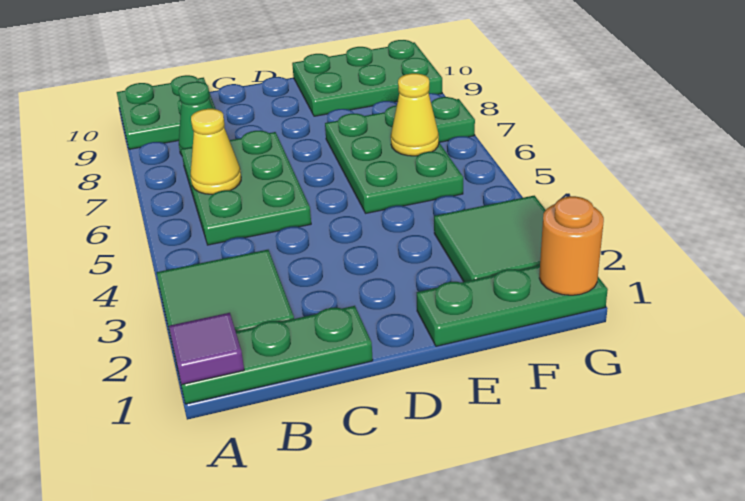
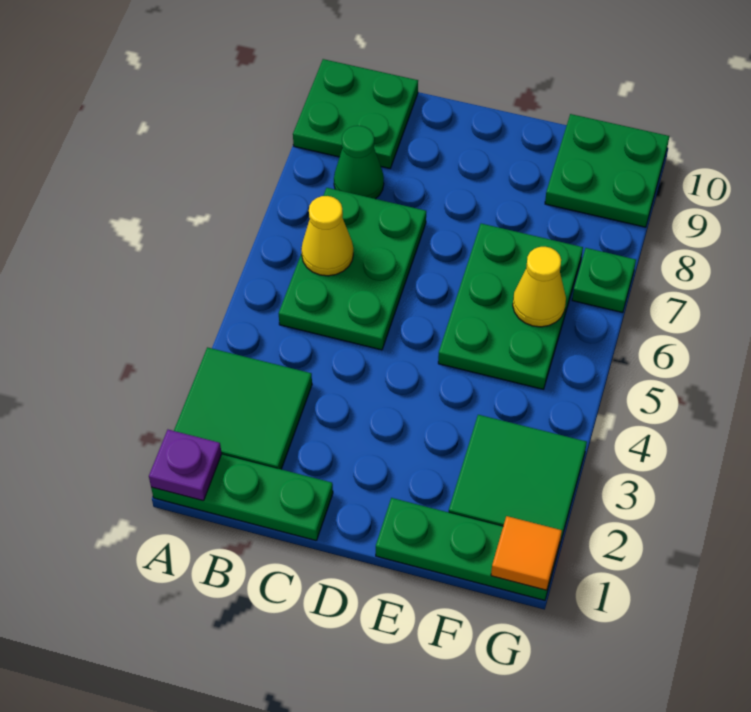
purple 1x1 tile [169,313,244,385] -> purple 1x1 plate [149,430,222,501]
green 2x3 plate [292,40,442,116] -> green 2x2 plate [545,114,669,227]
orange 1x1 round brick [539,196,604,295] -> orange 1x1 tile [491,516,562,590]

